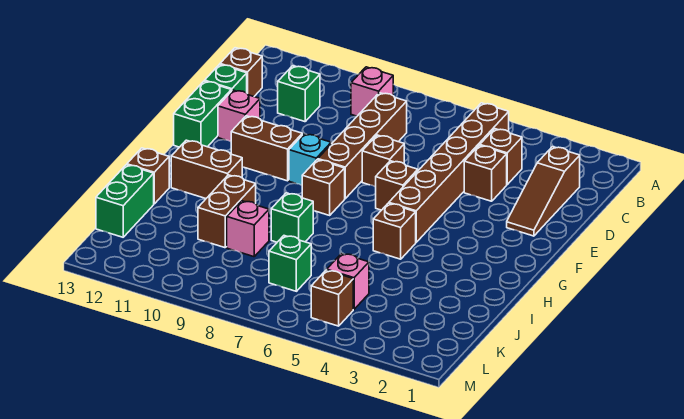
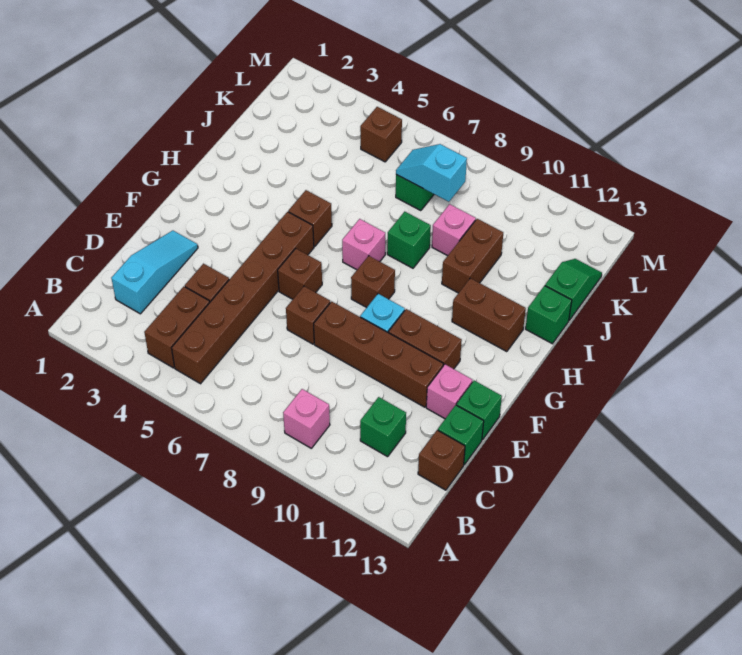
brown 1x3 slope [507,147,580,236] -> cyan 1x3 slope [111,231,198,314]
brown 1x1 brick [480,129,522,184] -> brown 1x2 brick [144,287,210,368]
brown 1x4 brick [318,93,407,199] -> brown 1x4 brick turned to [314,301,443,407]
green 1x2 brick [174,81,231,147] -> green 1x1 brick [456,381,502,440]
brown 1x1 brick [127,148,169,204] -> green 1x1 brick [526,286,572,344]
green 1x2 brick [96,165,154,237] -> green 1x2 slope [545,259,602,320]
pink 1x1 brick [327,253,369,309] -> pink 1x1 brick moved to [342,219,385,270]
none -> cyan 1x2 slope [396,144,467,202]

